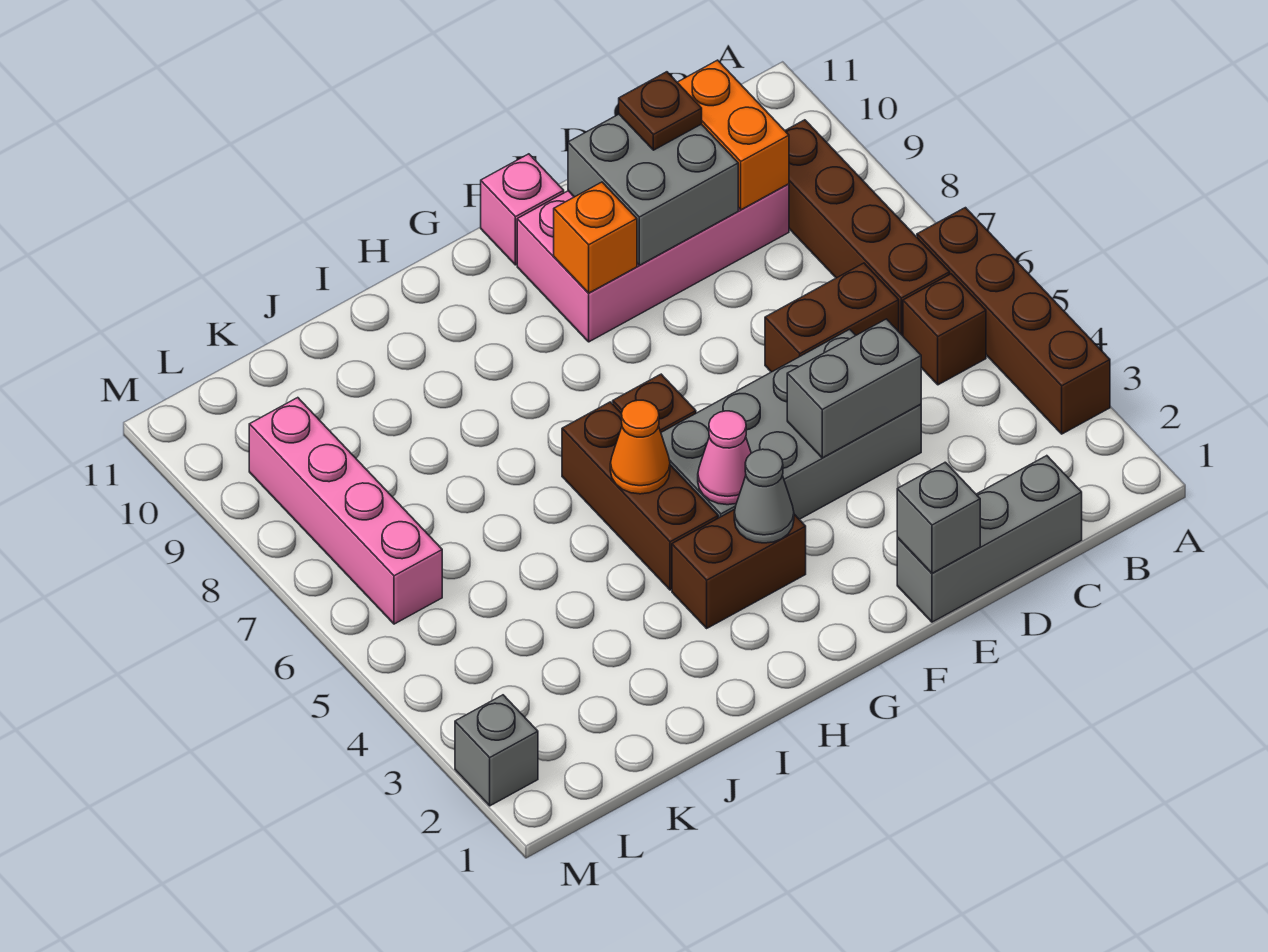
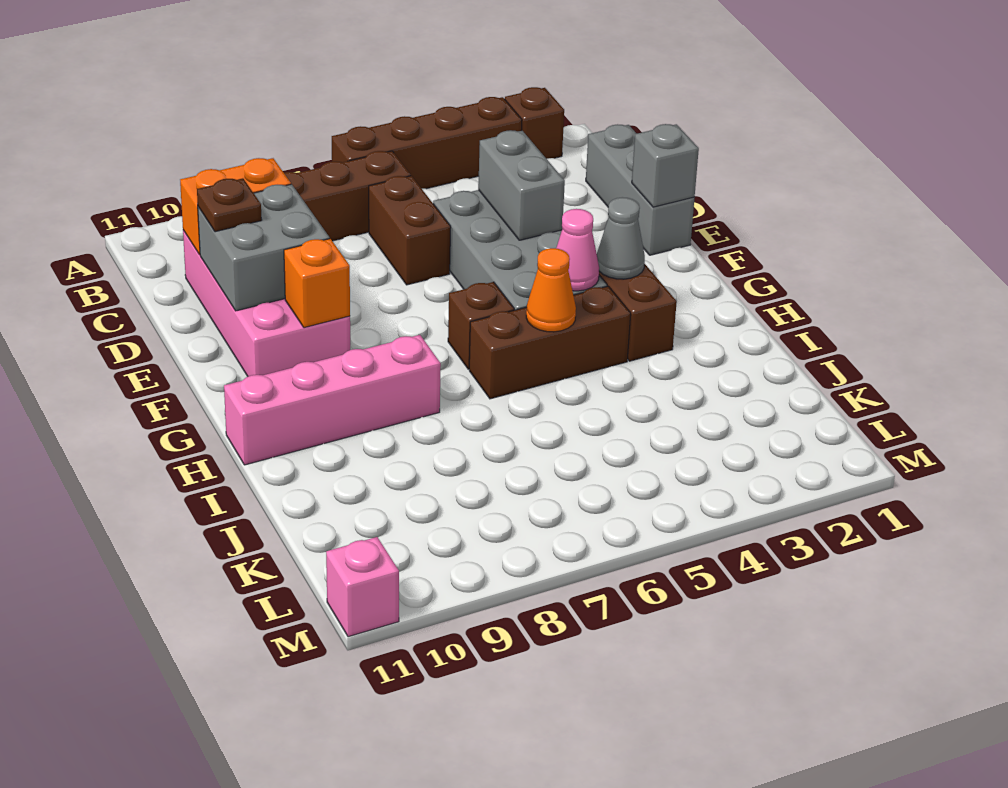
brown 1x1 brick [903,274,986,385] -> brown 1x1 brick moved to [505,87,564,159]
pink 1x1 brick [481,154,564,265] -> pink 1x1 brick moved to [326,537,399,637]
pink 1x4 brick [249,398,442,624] -> pink 1x4 brick moved to [224,335,441,465]
grey 1x1 brick [455,695,538,806] -> none

